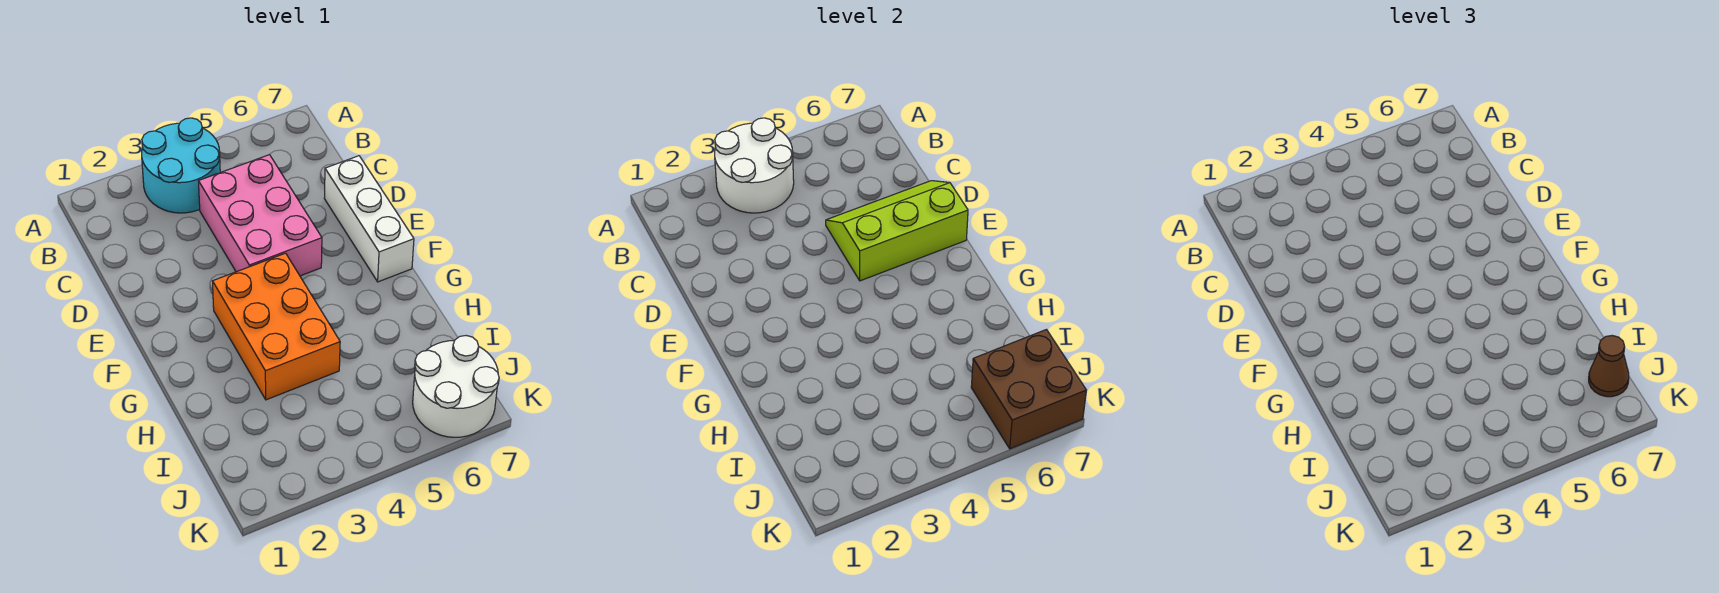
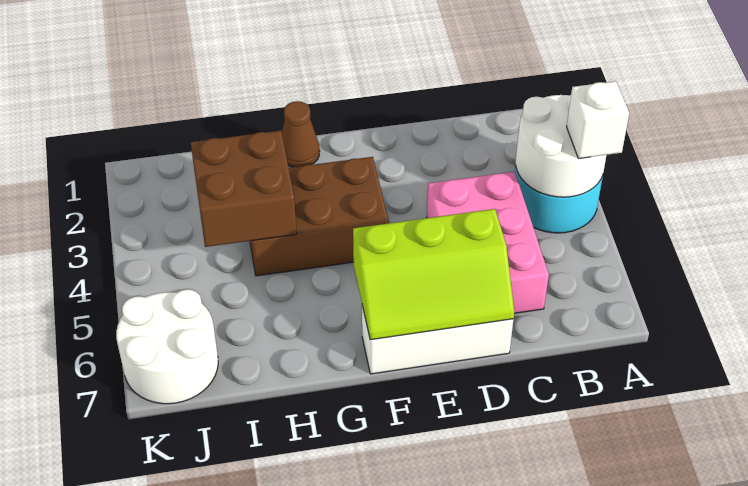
none -> white 1x1 brick [567,81,629,159]
pink 2x3 brick [199,155,322,276] -> pink 2x3 brick turned to [427,172,549,313]
lime 2x3 slope [826,181,968,281] -> lime 2x3 slope turned to [353,209,514,340]
orange 2x3 brick [213,253,340,400] -> brown 2x3 brick [250,157,389,276]
brown 2x2 brick [971,330,1086,449] -> brown 2x2 brick moved to [191,130,297,247]
brown 1x1 cone [1589,336,1629,397] -> brown 1x1 cone moved to [282,101,320,167]

